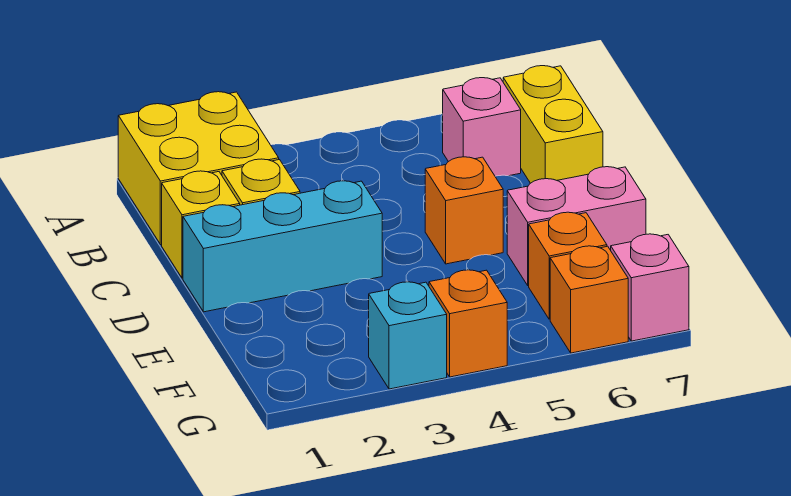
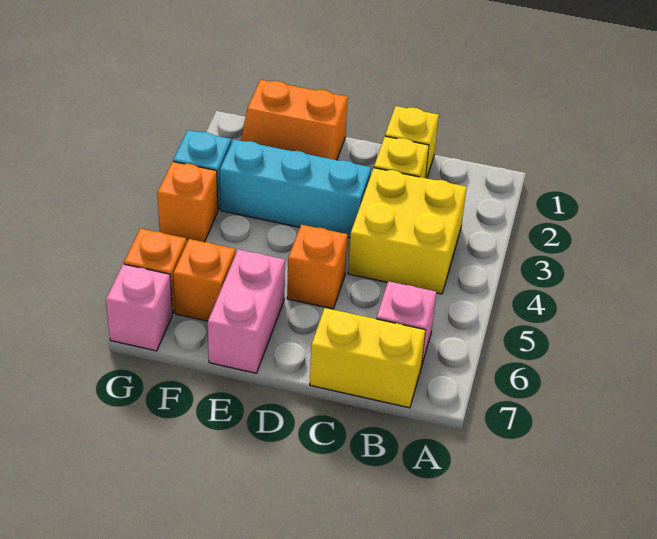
yellow 2x2 brick [118,92,279,244] -> yellow 2x2 brick moved to [348,168,467,294]
cyan 1x3 brick [183,181,382,312] -> cyan 1x3 brick turned to [220,139,371,238]
none -> orange 2x2 slope [241,79,348,160]

